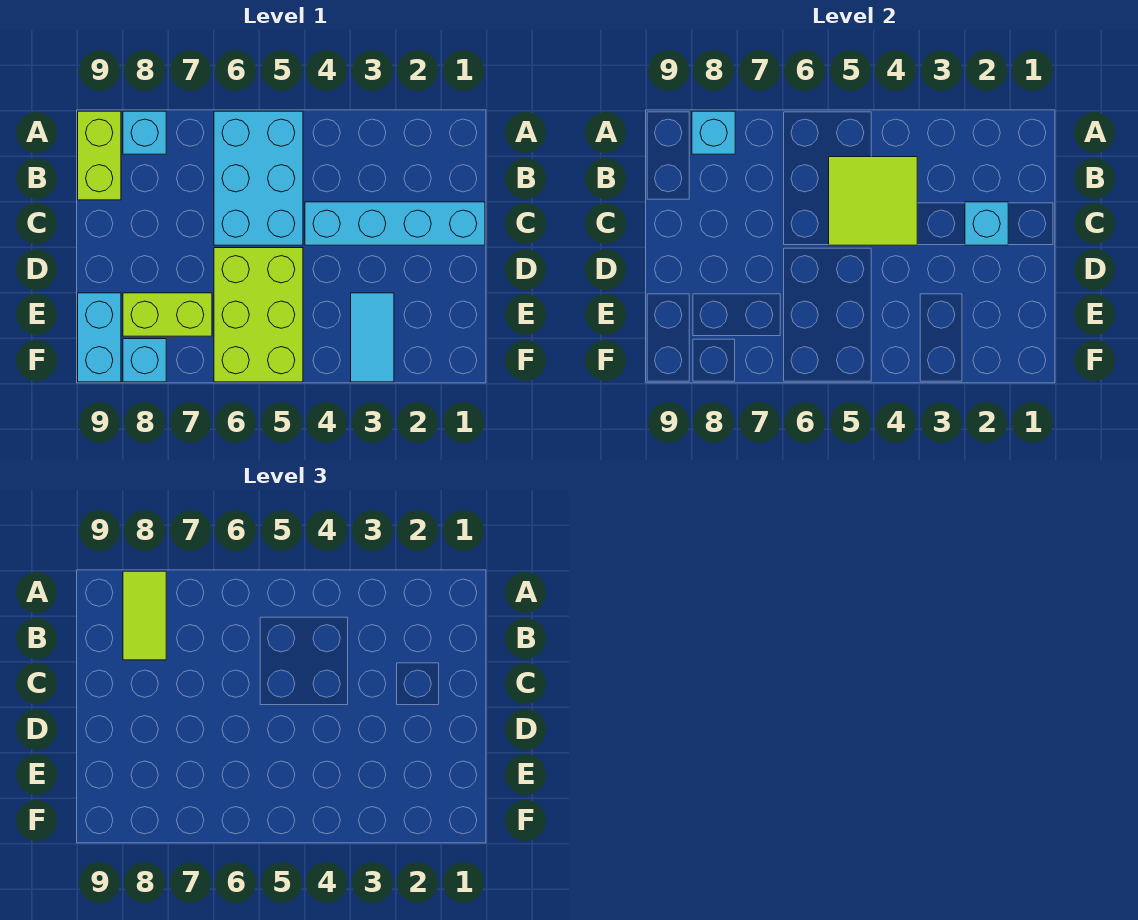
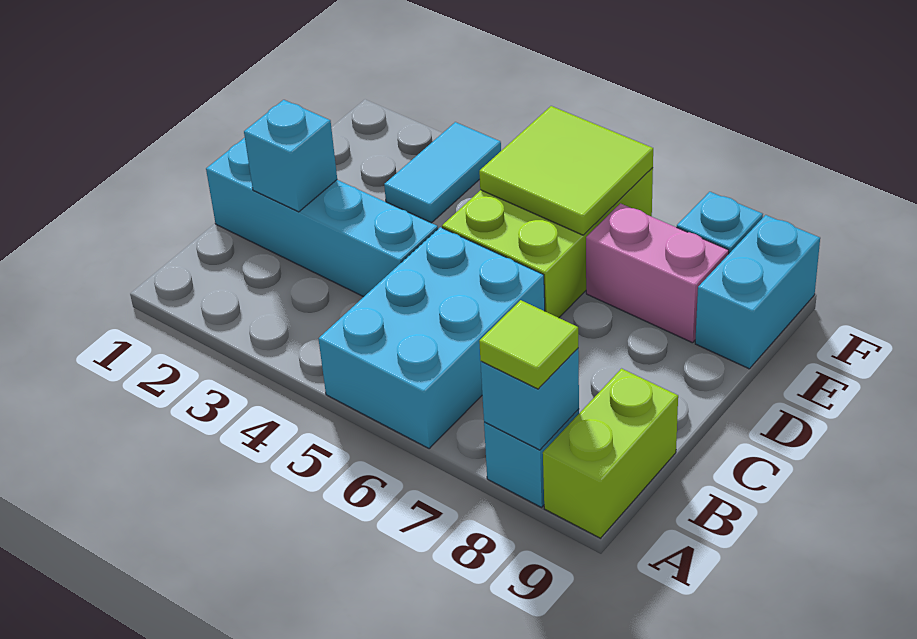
lime 1x2 tile [123,571,166,660] -> lime 1x1 tile [479,300,578,389]
lime 2x2 tile [829,157,917,245] -> lime 2x2 tile moved to [479,106,653,235]
lime 1x2 brick [123,293,212,336] -> pink 1x2 brick [586,203,729,343]

